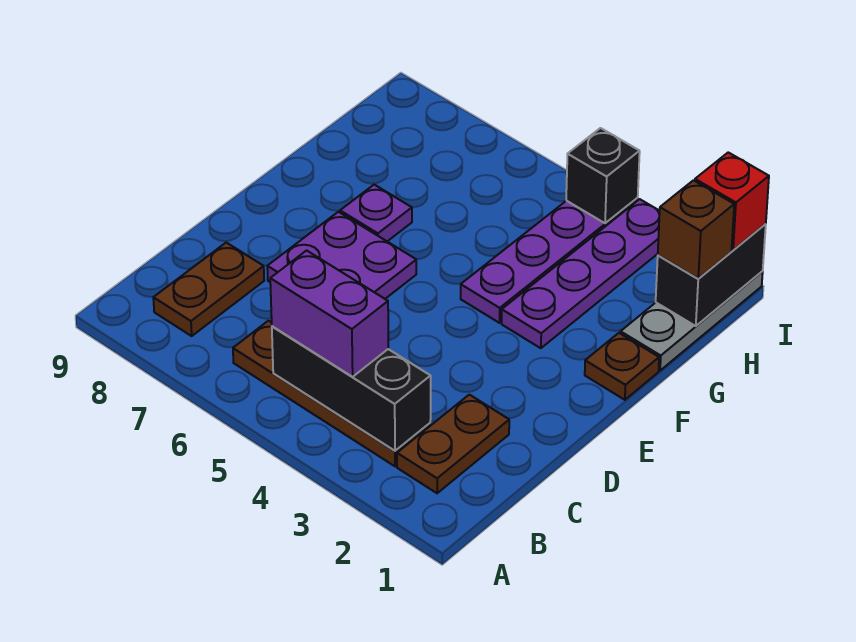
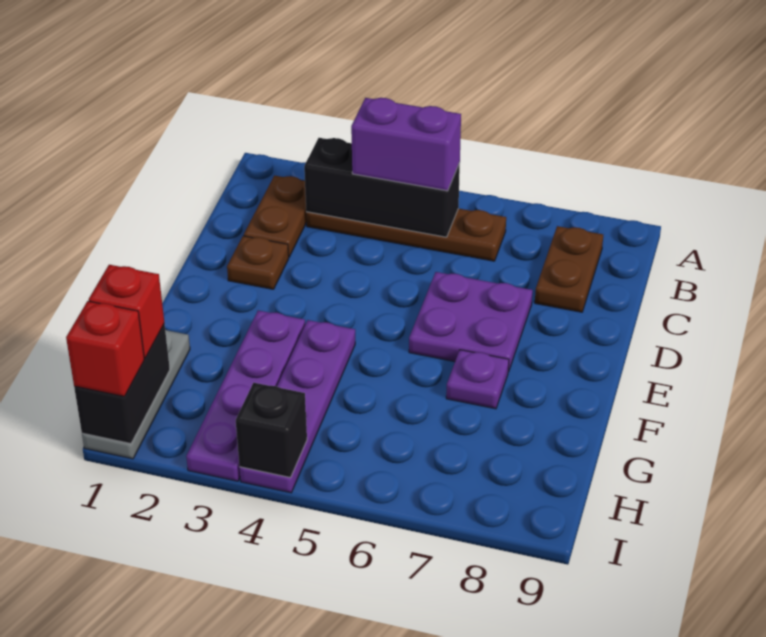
brown 1x1 plate [585,333,659,400] -> brown 1x1 plate moved to [227,236,289,289]
brown 1x1 brick [658,180,734,279] -> red 1x1 brick [89,265,164,358]

